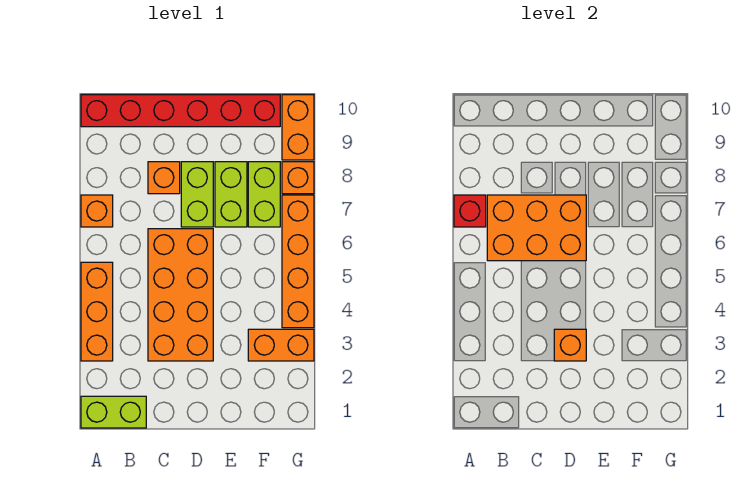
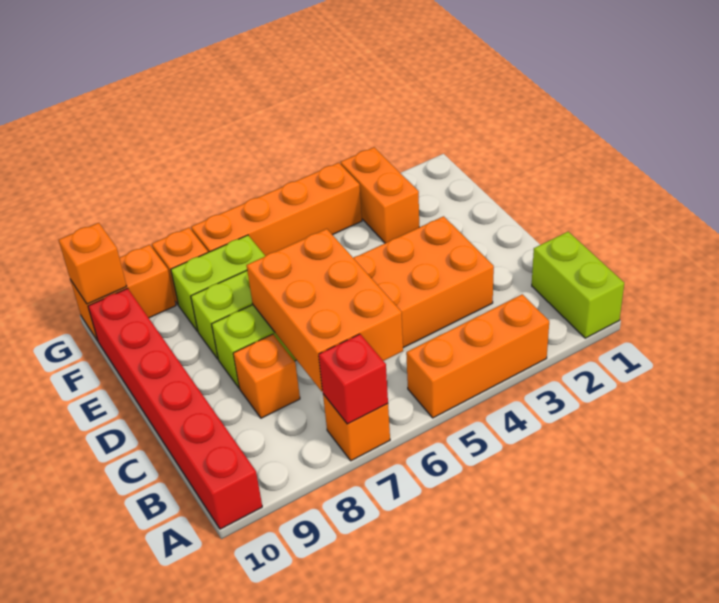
orange 1x1 brick [554,329,586,361] -> orange 1x1 brick moved to [59,223,127,304]

